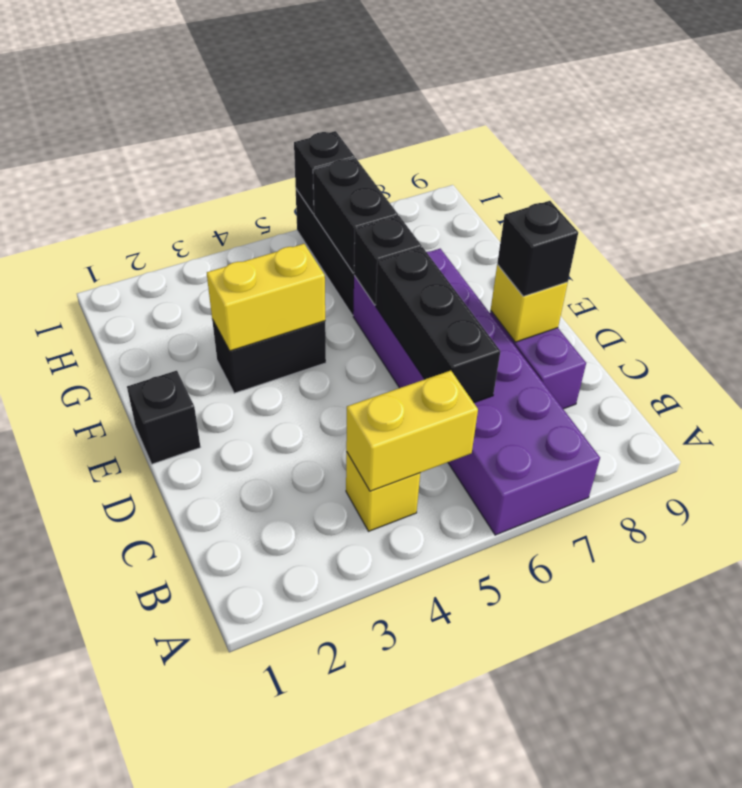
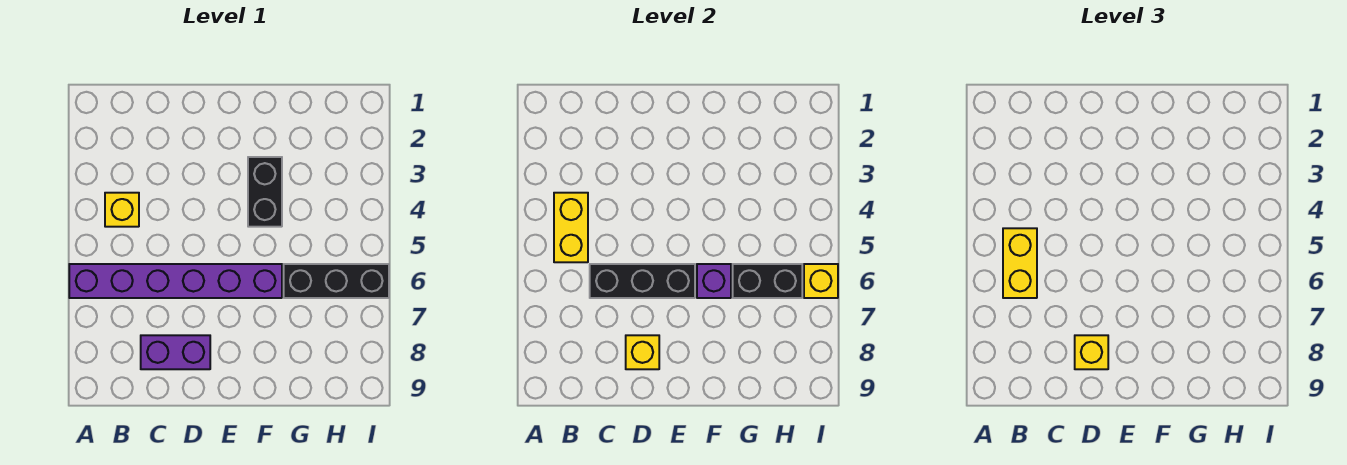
purple 2x6 brick [353,249,600,535] -> purple 1x6 brick [69,264,282,298]
black 1x1 brick [497,201,578,296] -> yellow 1x1 brick [1075,335,1108,369]
black 1x1 brick [127,371,200,464] -> none
yellow 1x2 brick [207,244,325,351] -> yellow 1x2 brick moved to [1003,228,1037,298]
black 1x1 brick [354,216,421,305] -> purple 1x1 brick [697,264,731,298]
black 1x1 brick [294,131,355,214] -> yellow 1x1 brick [804,264,838,298]

